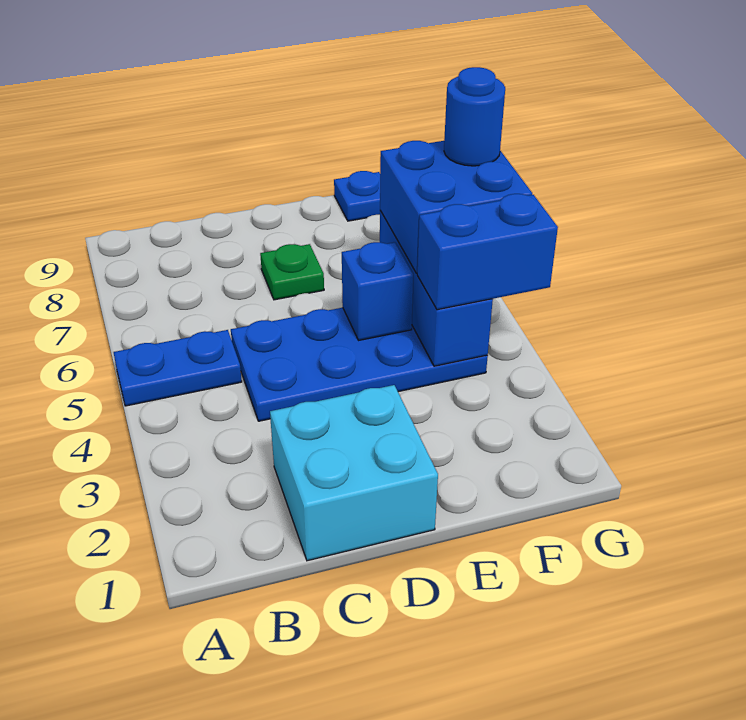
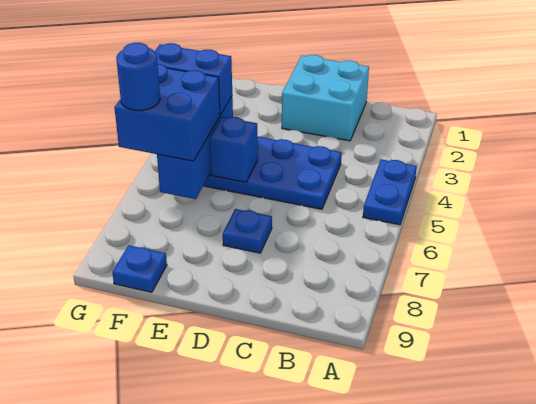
blue 1x2 plate [114,330,242,406] -> blue 1x2 plate turned to [363,159,417,225]
green 1x1 plate [260,244,324,300] -> blue 1x1 plate [223,209,272,253]

